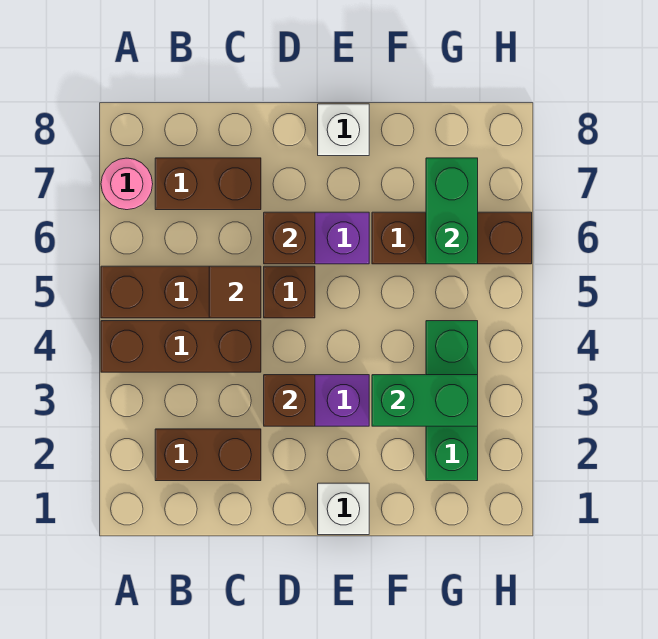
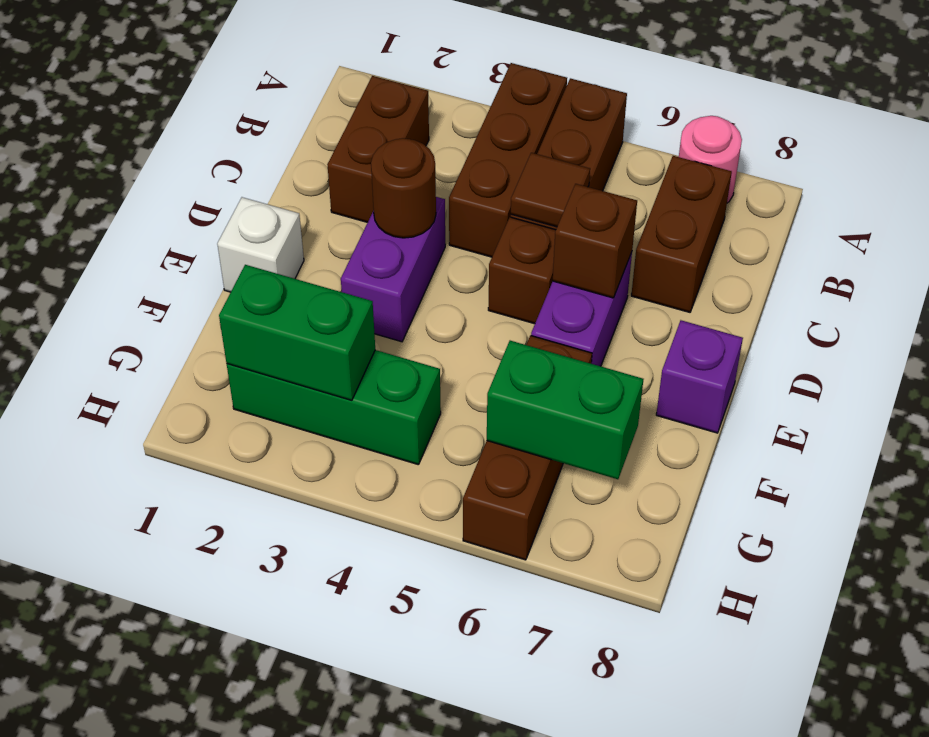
brown 1x1 brick [264,375,315,426] -> brown 1x1 round brick [371,138,436,238]
white 1x1 brick [318,104,369,156] -> purple 1x1 brick [656,320,743,433]
green 1x2 brick [372,375,478,426] -> green 1x2 brick turned to [219,265,375,400]

